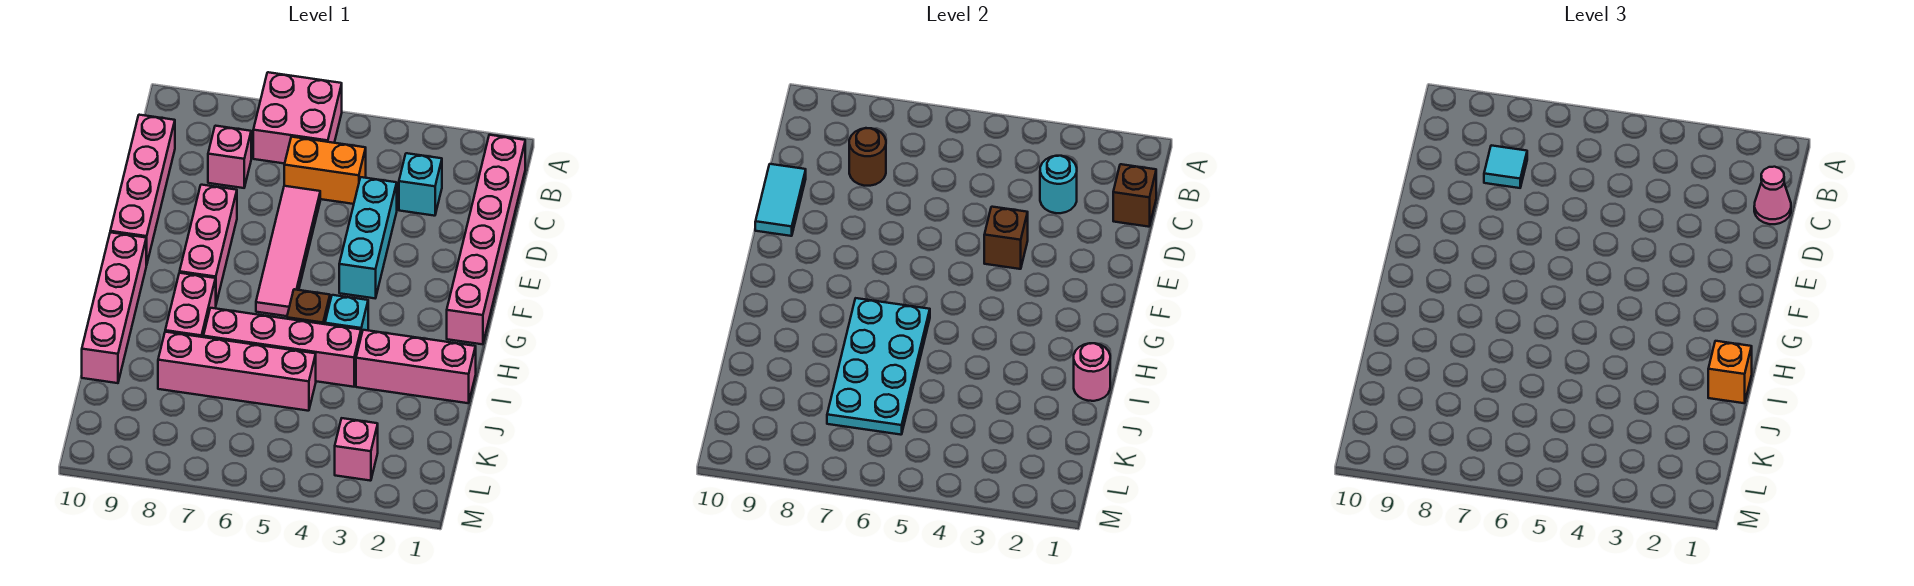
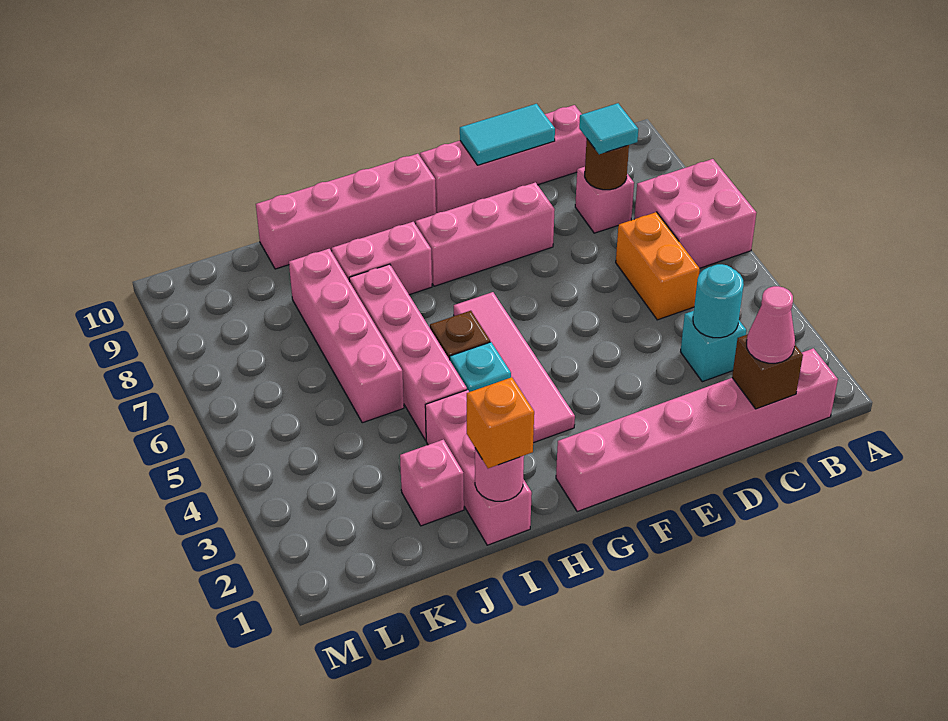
cyan 1x3 brick [339,177,397,298] -> none
pink 1x4 tile [256,186,320,316] -> pink 1x4 tile turned to [454,292,575,443]
brown 1x1 brick [984,207,1028,269] -> none
cyan 2x4 plate [827,298,930,435] -> none
pink 1x1 brick [335,418,378,481] -> pink 1x1 brick moved to [400,440,464,526]

